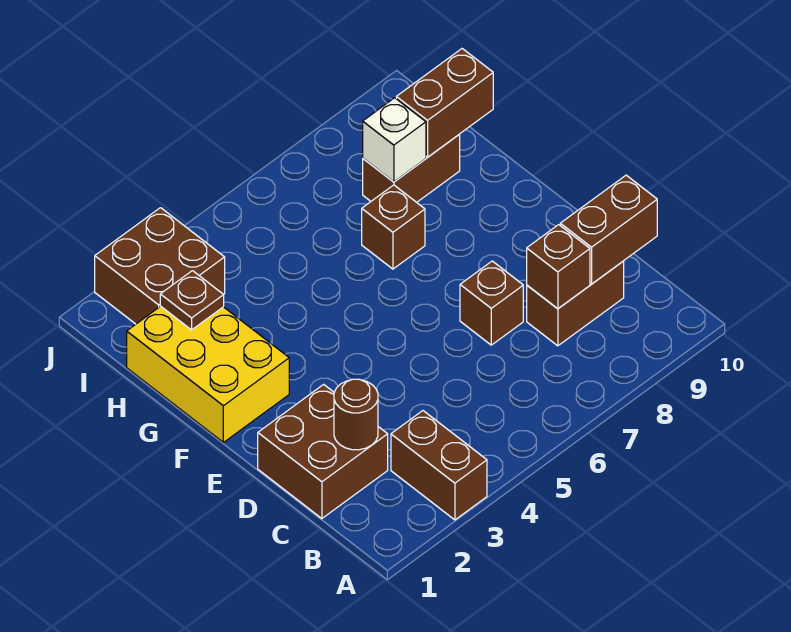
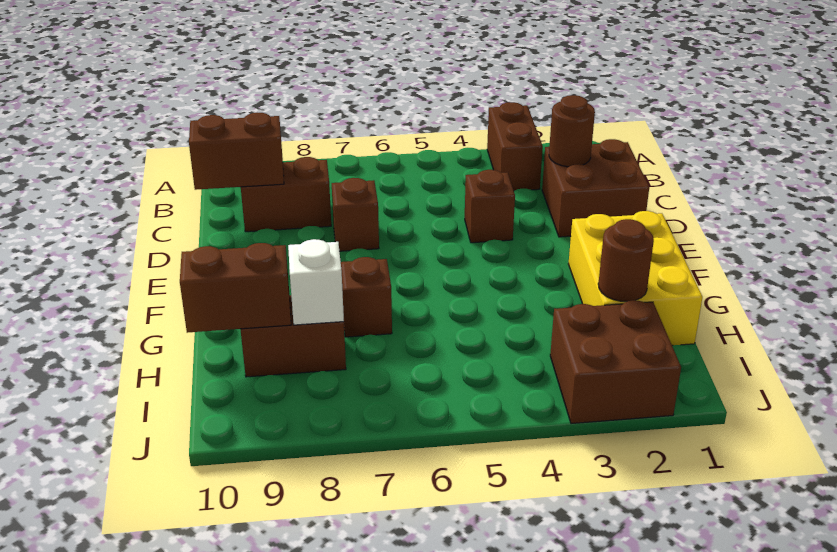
brown 1x1 brick [527,225,590,309] -> brown 1x1 brick moved to [465,170,515,243]
brown 1x1 plate [160,271,224,330] -> brown 1x1 round brick [598,219,654,301]

